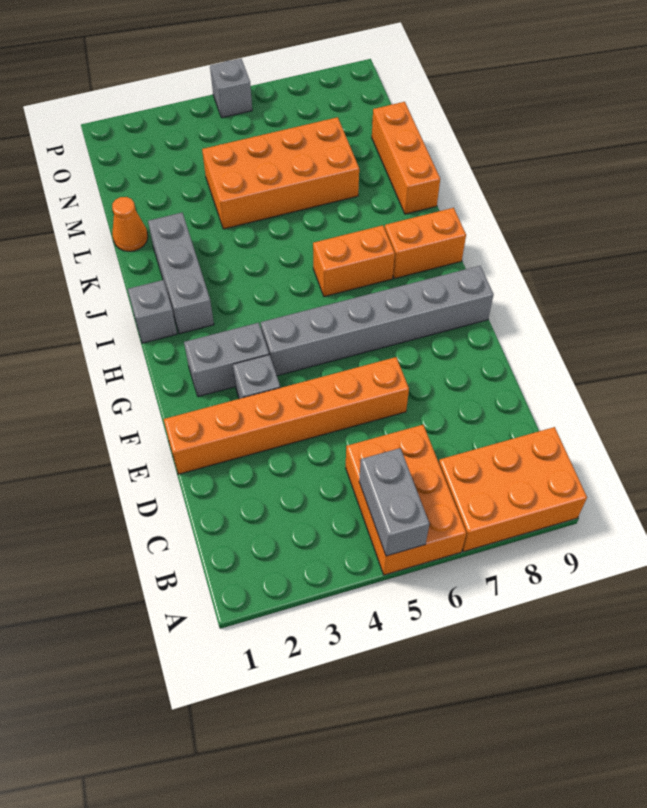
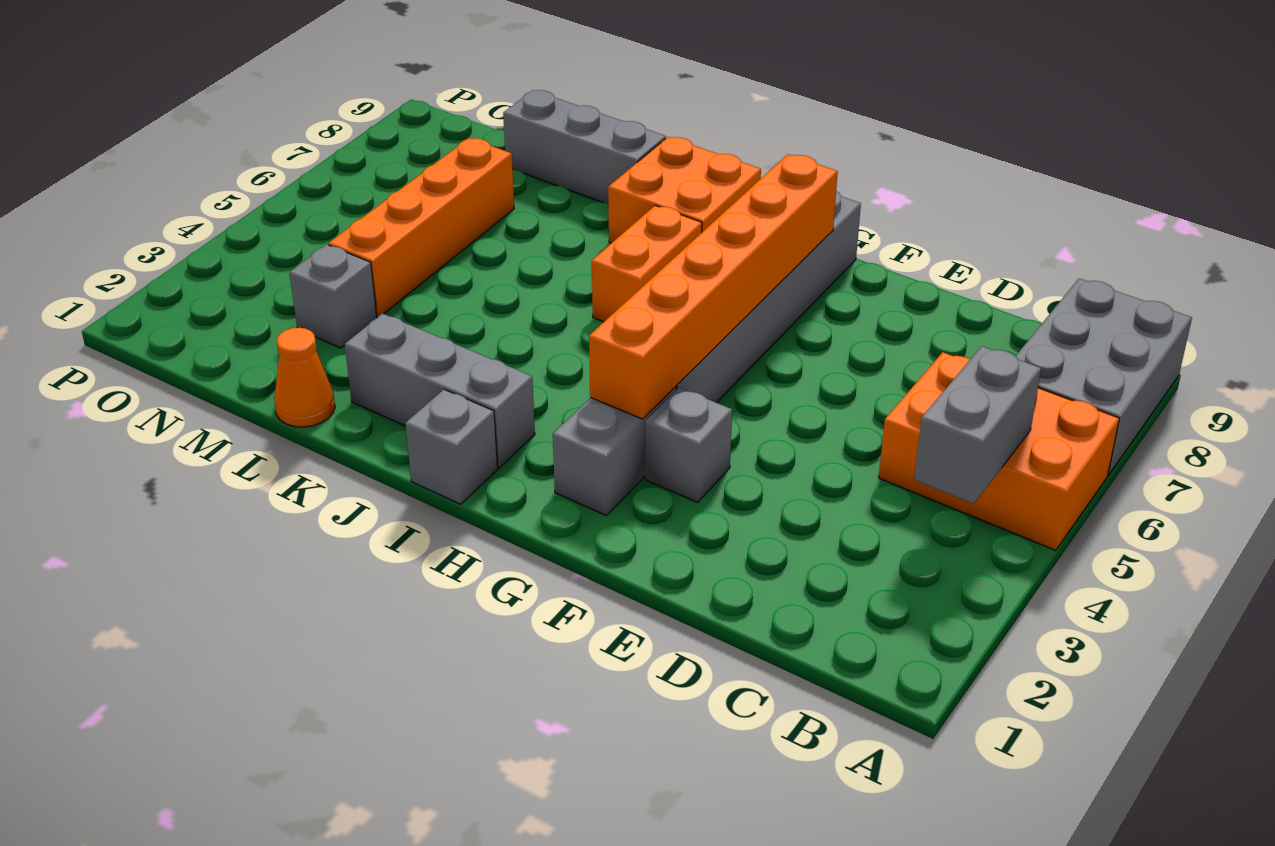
grey 1x2 brick [359,448,429,556] -> grey 1x2 brick turned to [914,346,1041,504]
orange 2x3 brick [439,427,587,552] -> grey 2x3 brick [1016,278,1192,475]
orange 1x6 brick [164,357,409,474] -> orange 1x6 brick moved to [589,154,838,419]
orange 1x2 brick [385,208,466,279] -> orange 2x2 brick [608,137,761,243]
orange 1x3 brick [372,102,440,214] -> grey 1x3 brick [503,90,666,204]
orange 2x4 brick [202,117,359,229] -> orange 1x4 brick [328,138,514,317]
grey 1x1 brick [210,59,252,118] -> grey 1x1 brick moved to [289,244,377,348]

